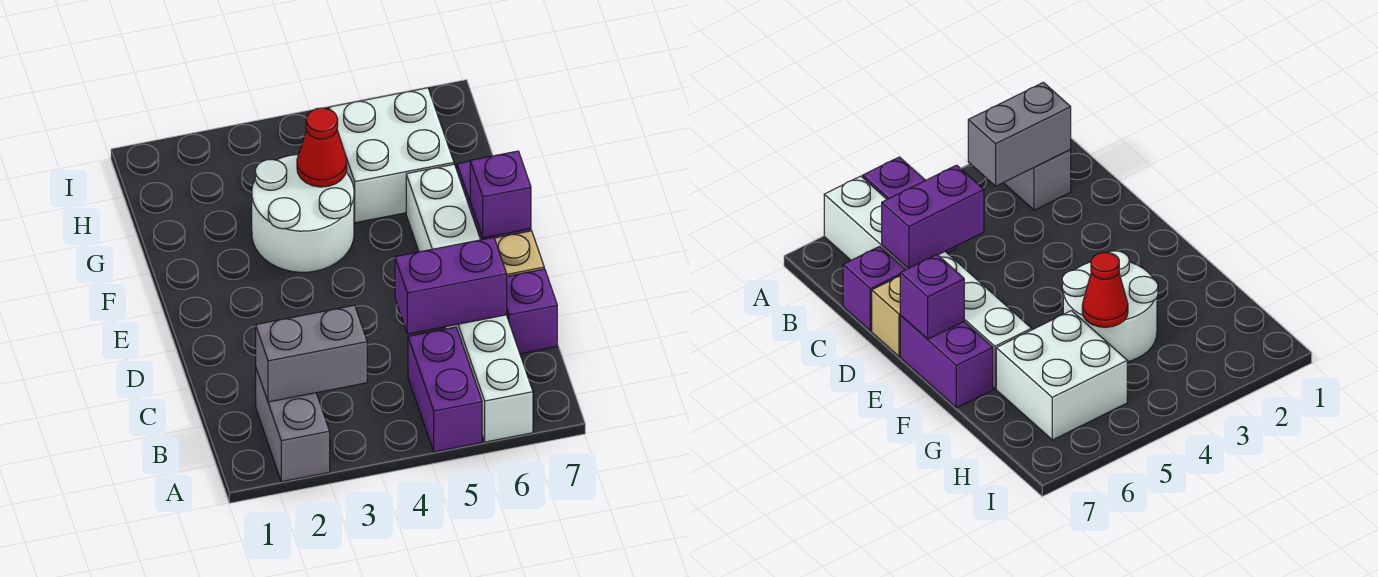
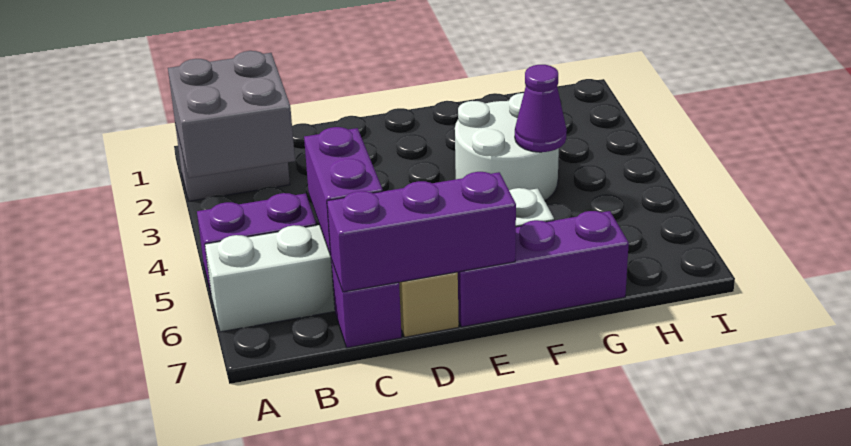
grey 1x2 brick [256,305,367,402] -> grey 2x2 brick [168,51,295,178]
purple 1x2 brick [900,316,993,408] -> purple 1x3 brick [458,211,629,327]
purple 1x1 brick [470,151,531,238] -> purple 1x3 brick [327,172,516,292]
red 1x1 cone [297,108,347,187] -> purple 1x1 cone [515,65,567,152]
white 2x2 brick [329,88,454,223] -> none

